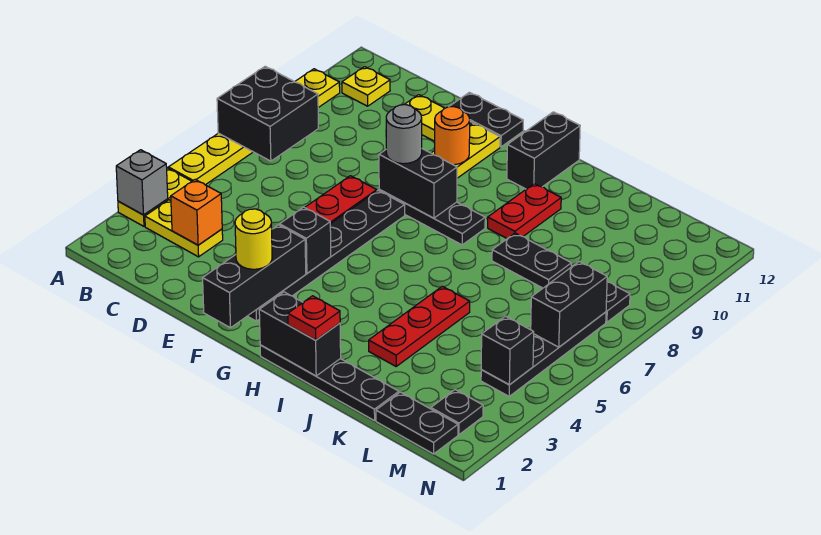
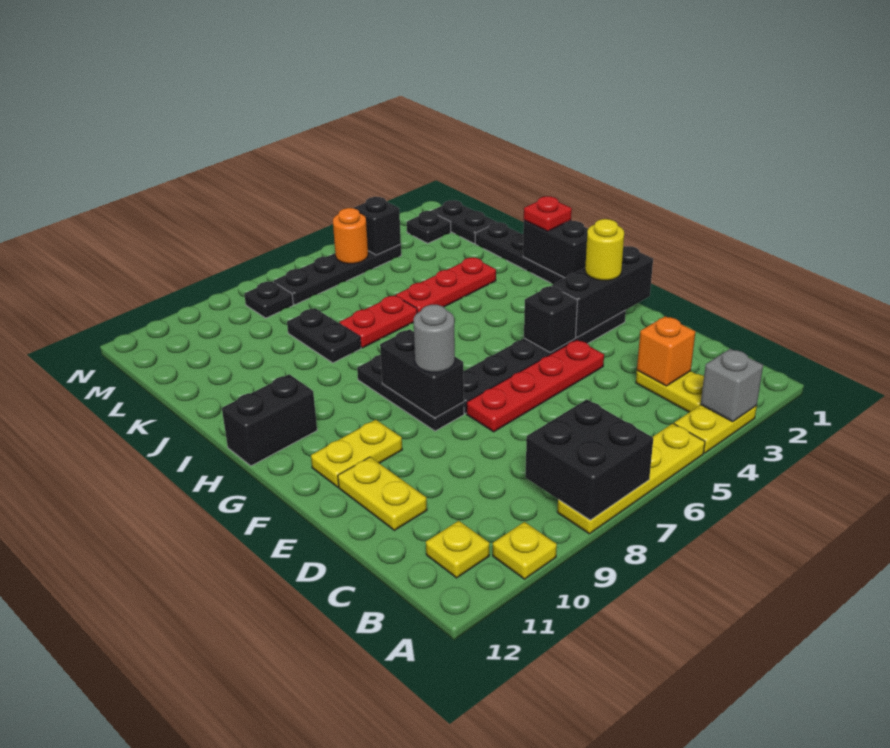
black 1x2 plate [449,92,523,147] -> none
orange 1x1 round brick [435,107,470,165] -> orange 1x1 round brick moved to [333,208,368,264]
red 1x2 plate [488,184,561,239] -> red 1x2 plate moved to [339,295,417,348]
black 1x2 brick [531,262,607,347] -> none

